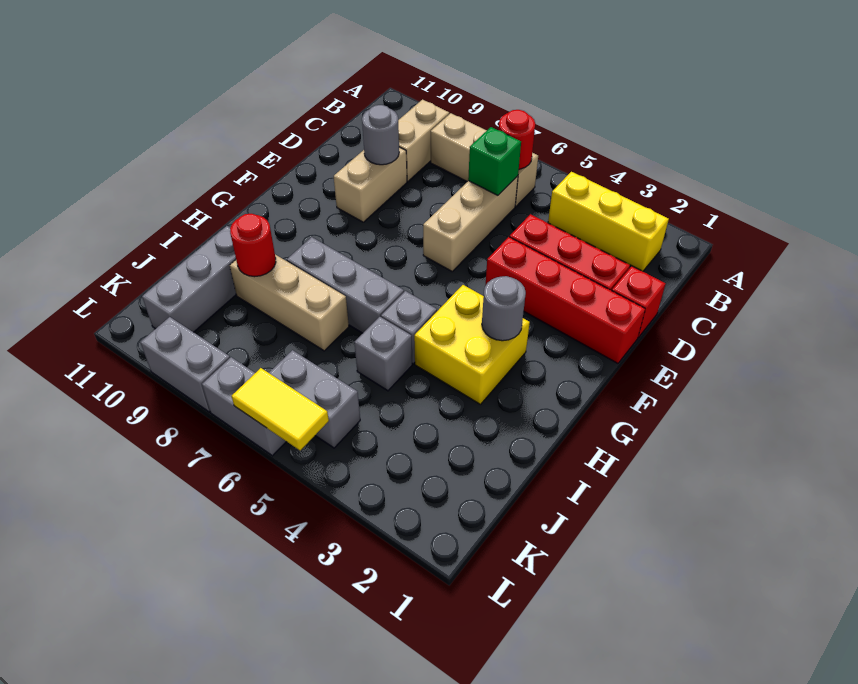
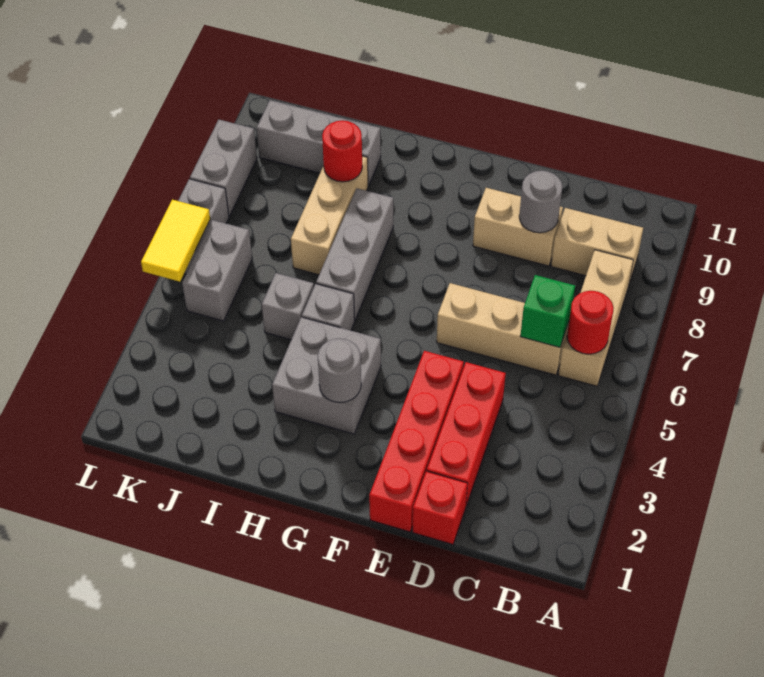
yellow 1x3 brick [548,172,669,271] -> none
yellow 2x2 brick [414,285,530,404] -> grey 2x2 brick [272,317,381,434]

